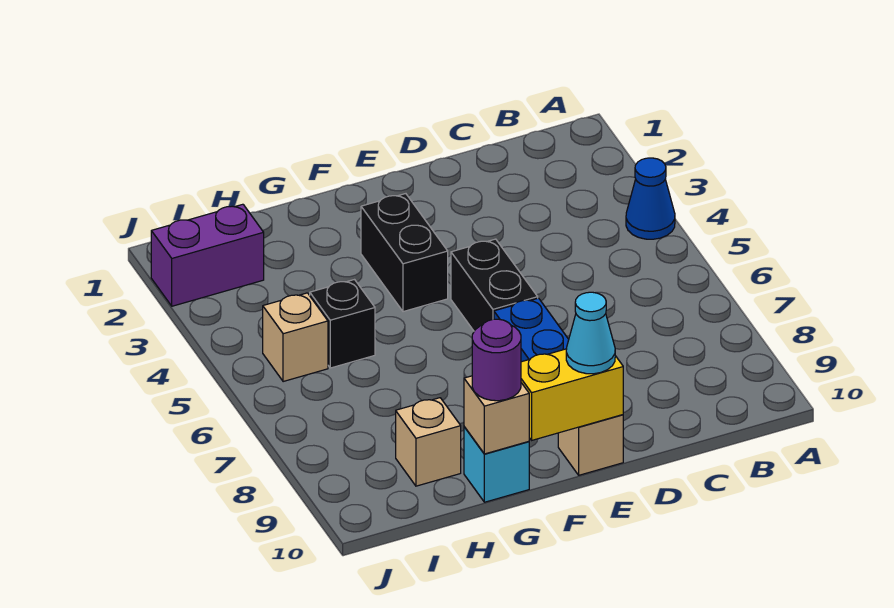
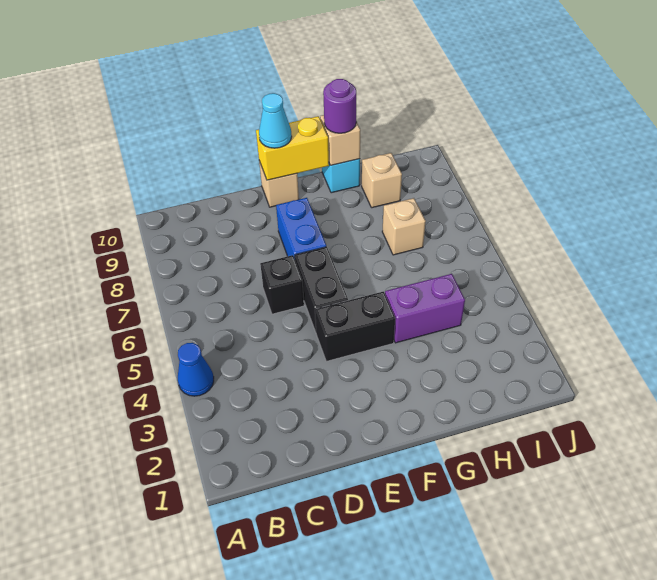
black 1x2 brick [361,194,448,312] -> black 1x2 brick turned to [315,291,395,361]
black 1x1 brick [310,280,375,368] -> black 1x1 brick moved to [260,255,304,314]
purple 1x2 brick [151,204,264,306] -> purple 1x2 brick moved to [385,274,465,343]
tan 1x1 brick [263,293,328,382] -> tan 1x1 brick moved to [382,198,426,255]

